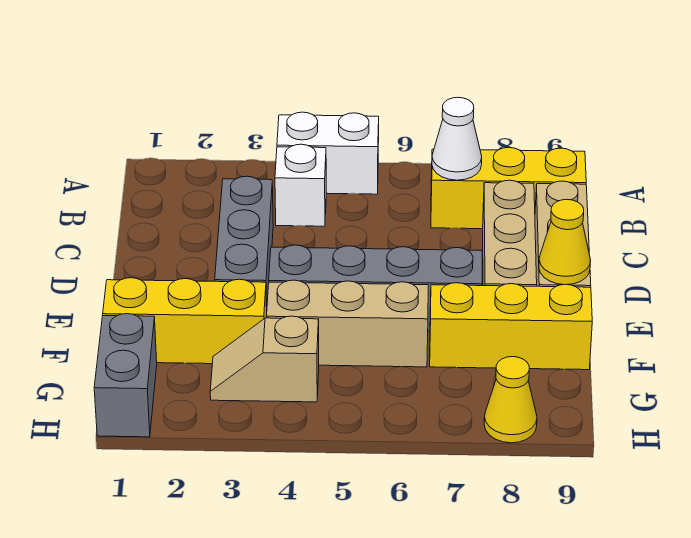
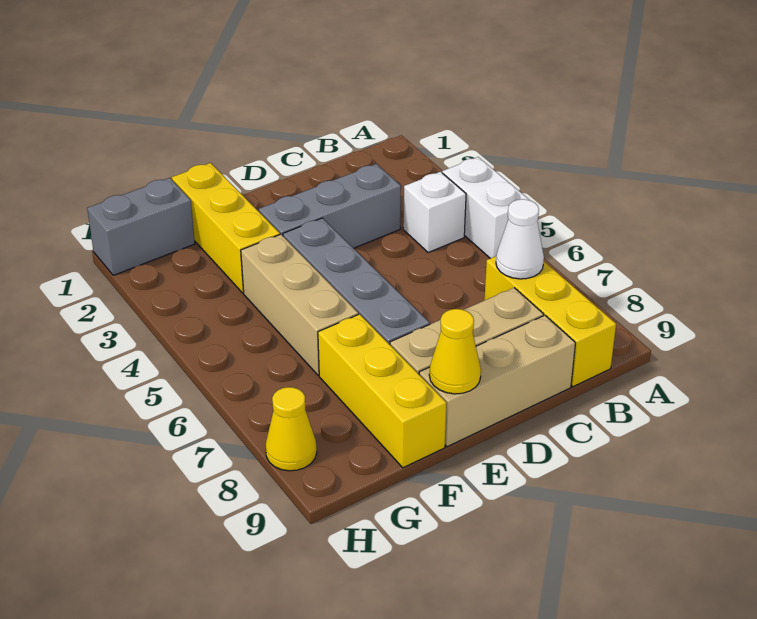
tan 1x2 slope [210,316,319,402] -> none

